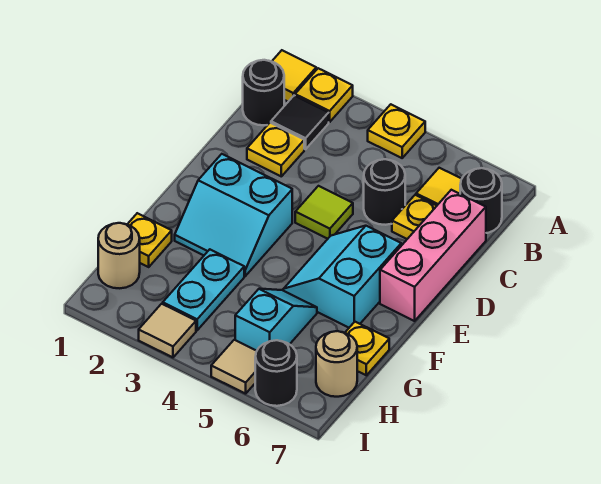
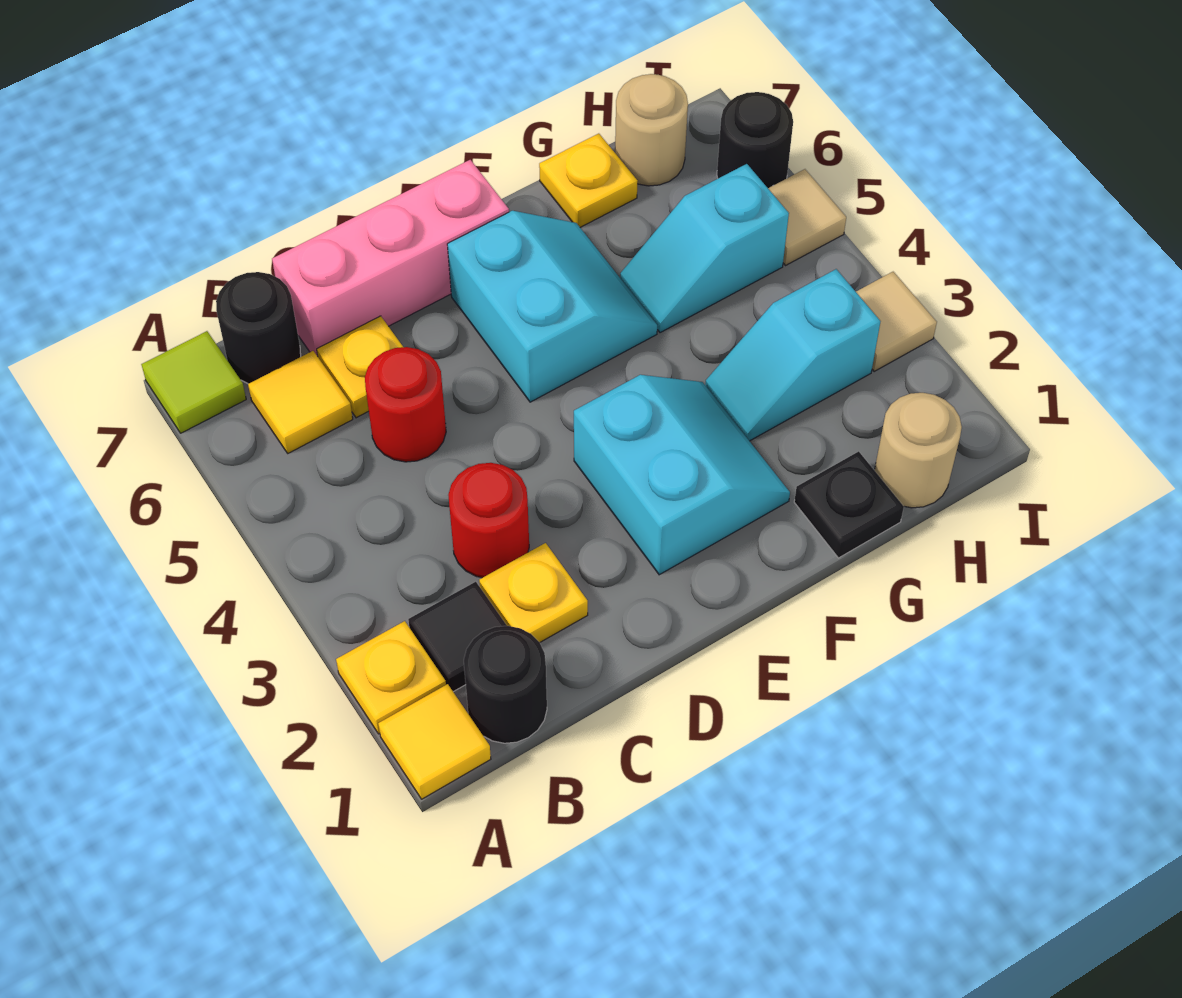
yellow 1x1 plate [368,104,425,158] -> none
none -> red 1x1 round brick [448,463,529,578]
black 1x1 round brick [364,159,405,225] -> red 1x1 round brick [365,347,446,462]
lime 1x1 tile [295,186,353,239] -> lime 1x1 tile moved to [141,331,246,433]
cyan 2x2 slope [283,226,401,328] -> cyan 2x2 slope turned to [447,211,657,402]
yellow 1x1 plate [127,213,172,267] -> black 1x1 plate [794,451,904,558]
cyan 1x2 plate [163,250,244,330] -> cyan 1x2 slope [705,269,880,441]

